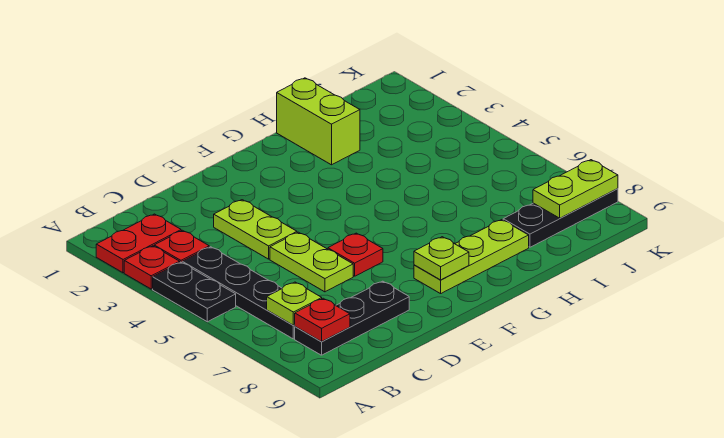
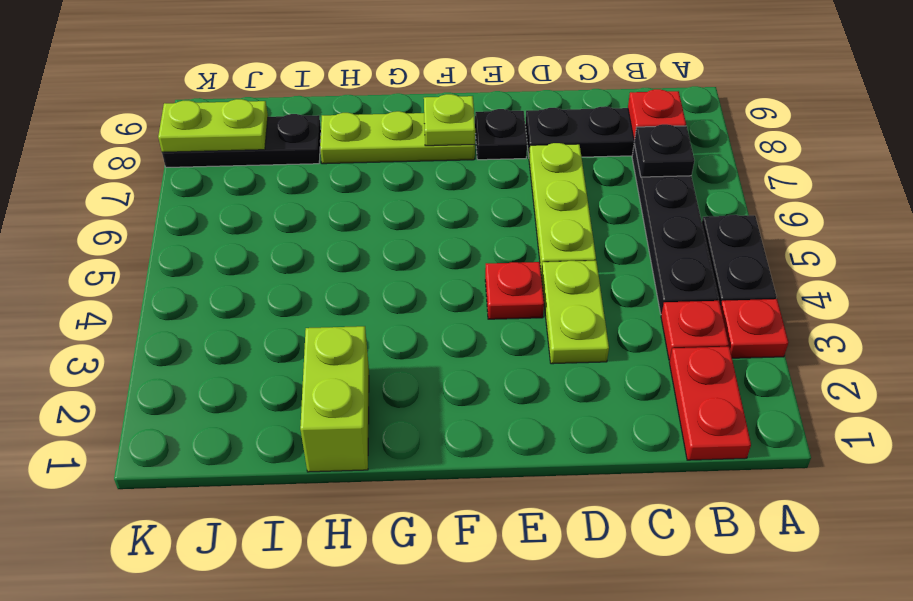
red 1x2 plate [96,214,181,273] -> red 1x2 plate turned to [669,347,751,460]
lime 1x1 plate [267,282,322,325] -> black 1x1 plate [634,124,694,177]
lime 1x2 plate [270,232,353,292] -> lime 1x3 plate [529,143,596,274]
red 1x1 plate [328,233,383,276] -> red 1x1 plate moved to [485,262,544,319]
none -> black 1x1 plate [475,109,527,160]

